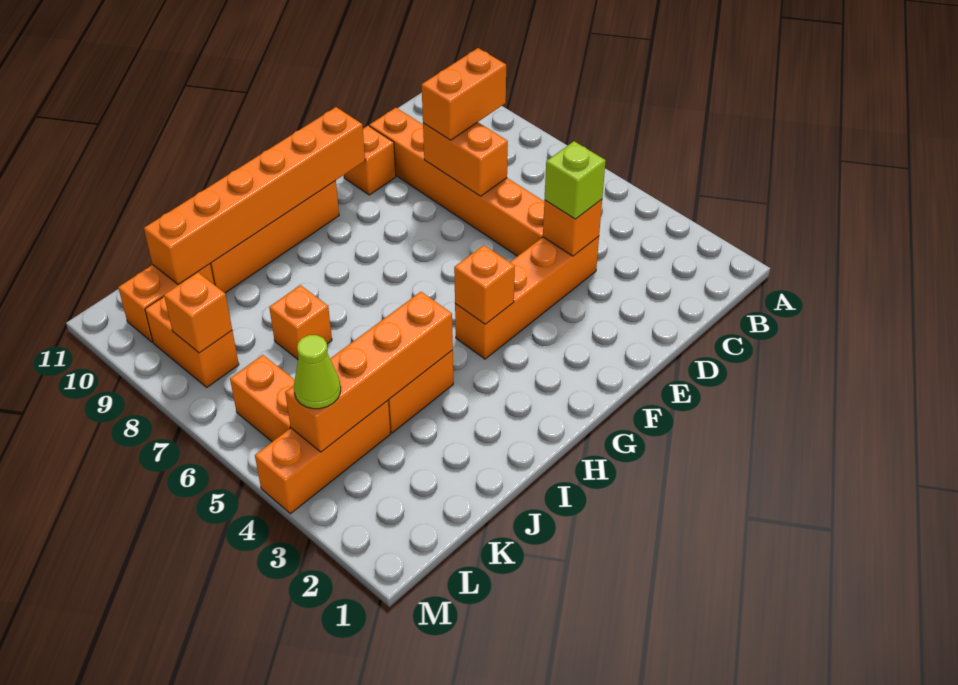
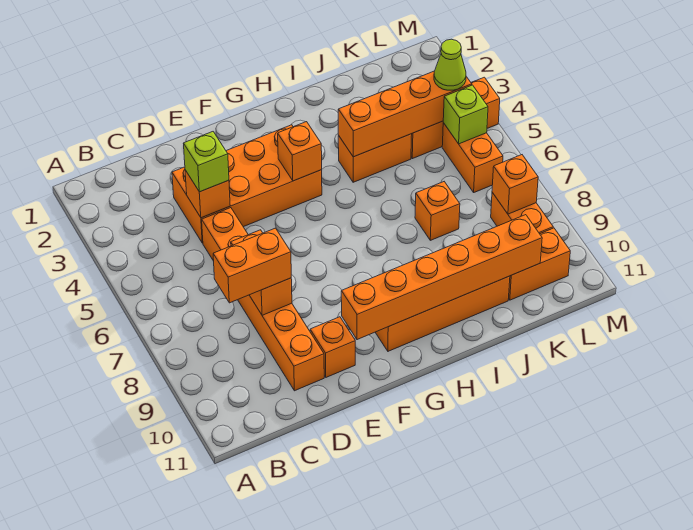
orange 1x4 brick [455,236,599,359] -> orange 2x4 brick [172,125,322,243]
none -> lime 1x1 brick [443,85,488,144]

